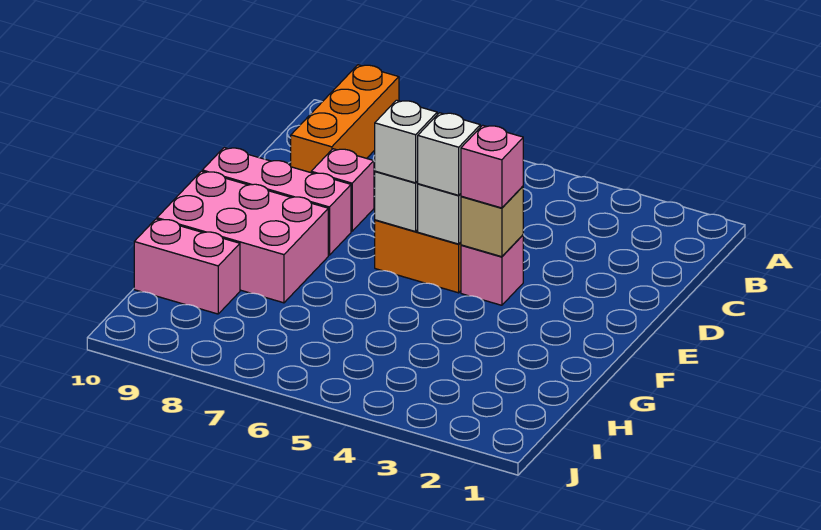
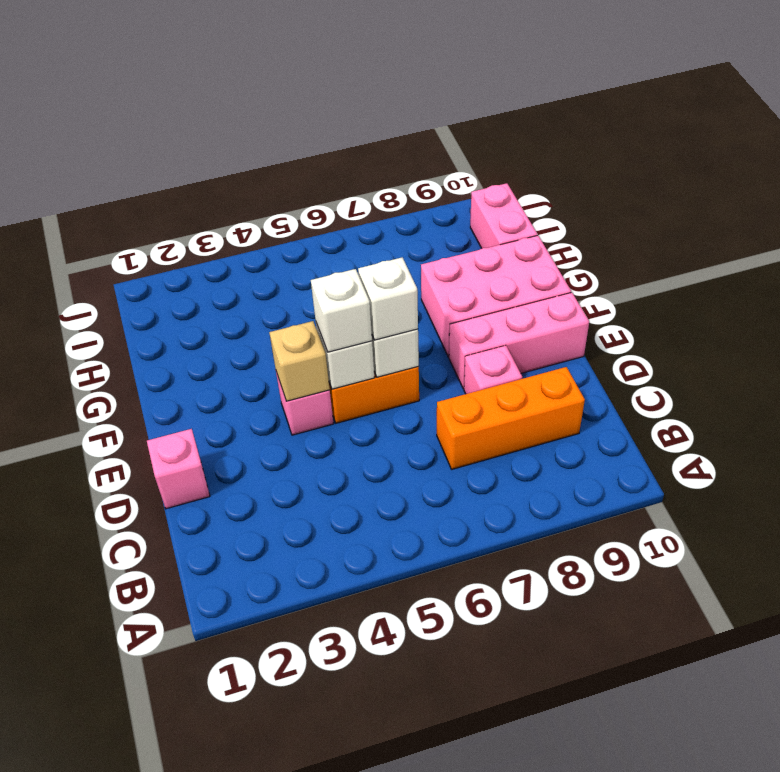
orange 1x3 brick [291,65,399,173] -> orange 1x3 brick turned to [437,367,585,469]
pink 1x1 brick [461,125,523,208] -> pink 1x1 brick moved to [147,429,210,509]
pink 1x2 brick [134,219,240,314] -> pink 1x2 brick turned to [470,183,537,248]

